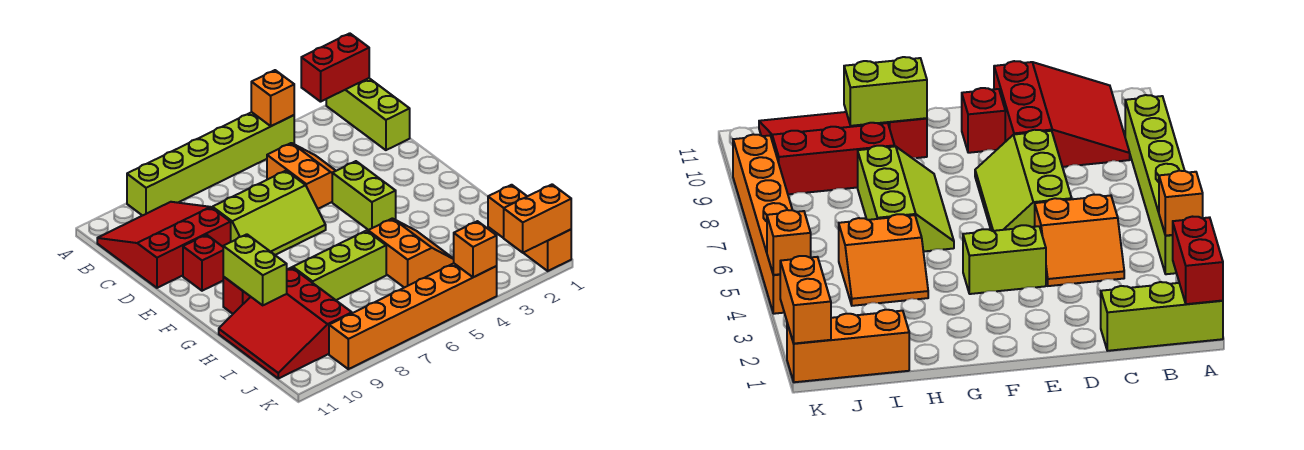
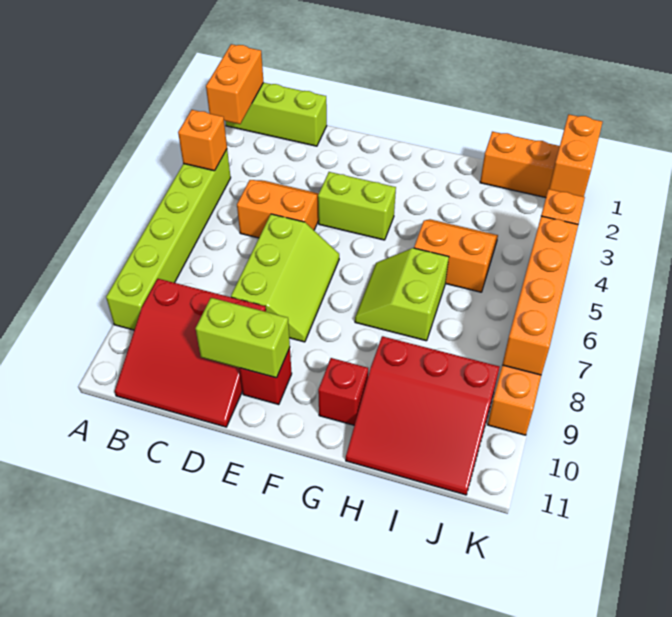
red 1x2 brick [301,33,369,102] -> orange 1x2 brick [206,44,264,124]
red 3x3 slope [97,202,231,288] -> red 3x3 slope turned to [115,279,266,427]
lime 2x3 slope [288,231,386,300] -> lime 2x2 slope [355,248,449,341]
lime 1x2 brick [223,234,287,305] -> lime 1x2 brick moved to [195,298,290,378]
none -> orange 1x4 brick [502,216,578,375]

